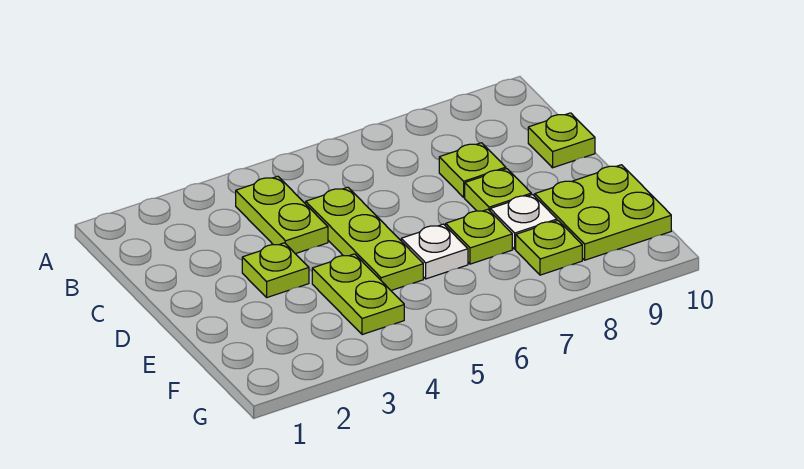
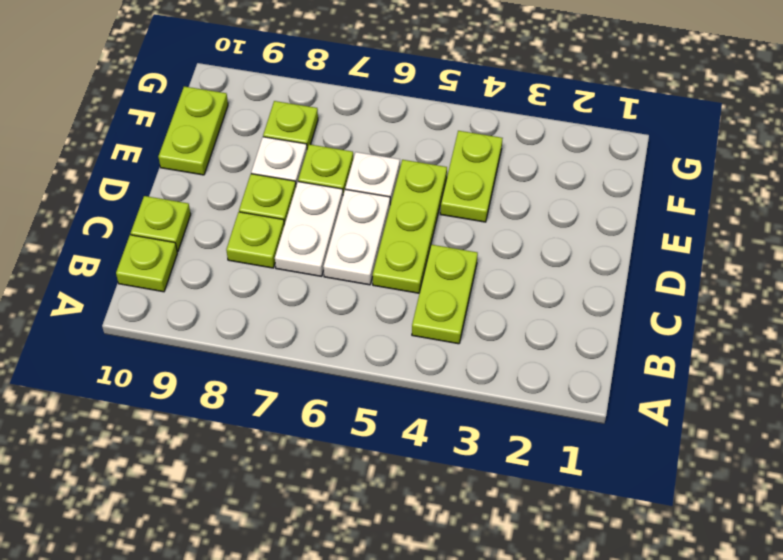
none -> white 1x2 plate [323,189,390,285]
none -> white 1x2 plate [275,182,343,276]
lime 1x1 plate [242,243,309,297] -> lime 1x1 plate moved to [116,235,177,292]
lime 2x2 plate [535,165,671,260] -> lime 1x2 plate [158,86,228,175]

